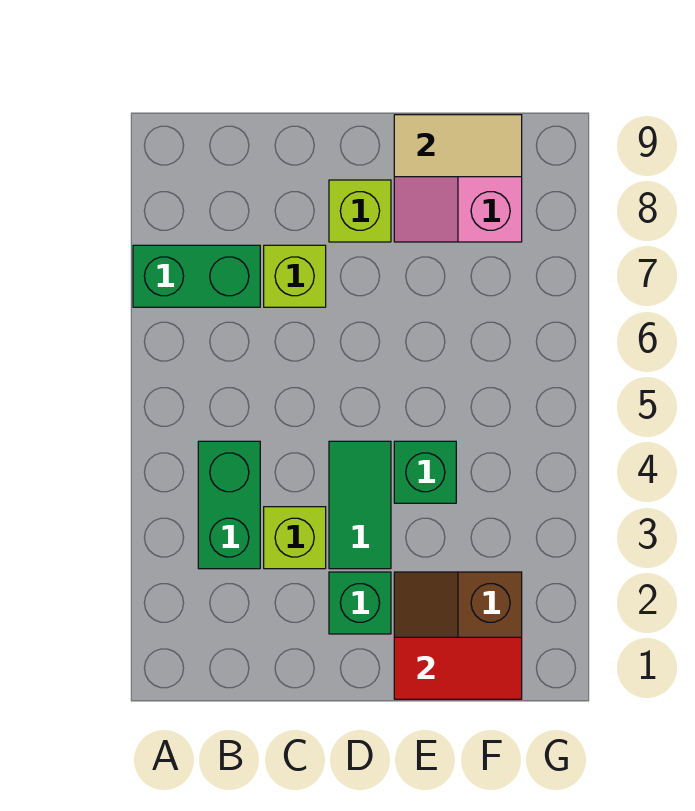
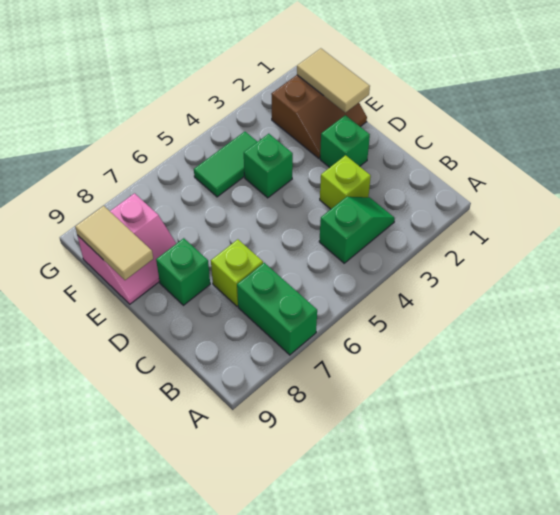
green 1x2 brick [198,441,260,569] -> green 1x2 slope [319,197,395,263]
green 1x2 tile [329,441,391,569] -> green 1x2 tile moved to [194,132,257,197]
lime 1x1 brick [329,180,391,242] -> green 1x1 brick [156,238,210,305]
red 1x2 tile [394,637,522,699] -> tan 1x2 tile [297,48,370,113]

